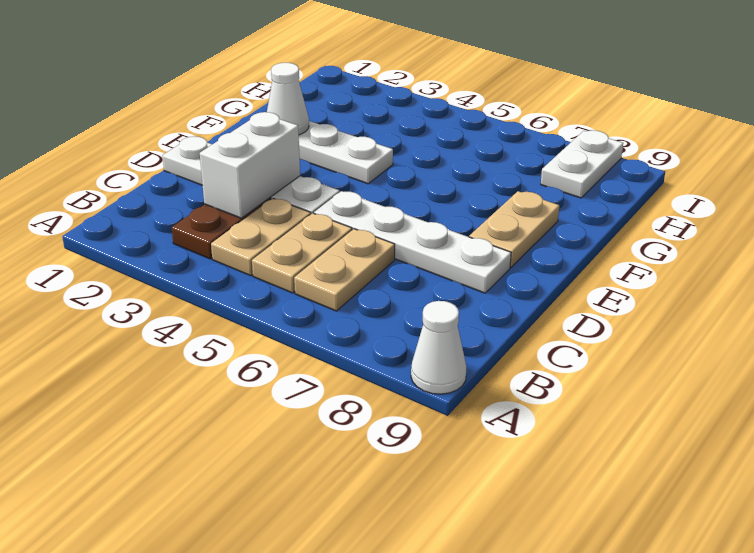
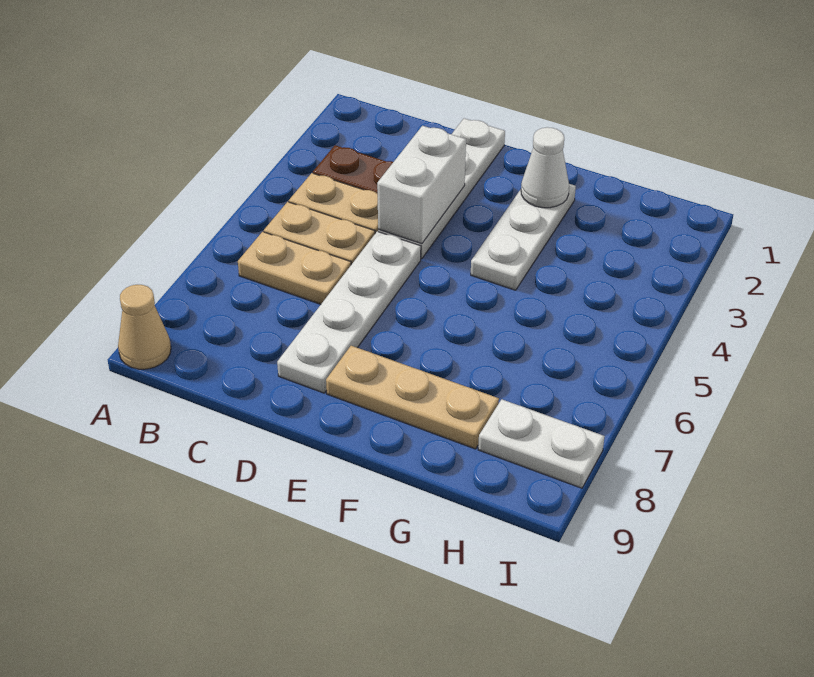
white 1x1 cone [411,301,467,394] -> tan 1x1 cone [118,285,171,369]
white 1x2 brick [200,112,300,218] -> white 1x2 brick turned to [377,126,466,244]
tan 1x2 plate [469,191,559,267] -> tan 1x3 plate [326,346,499,449]

